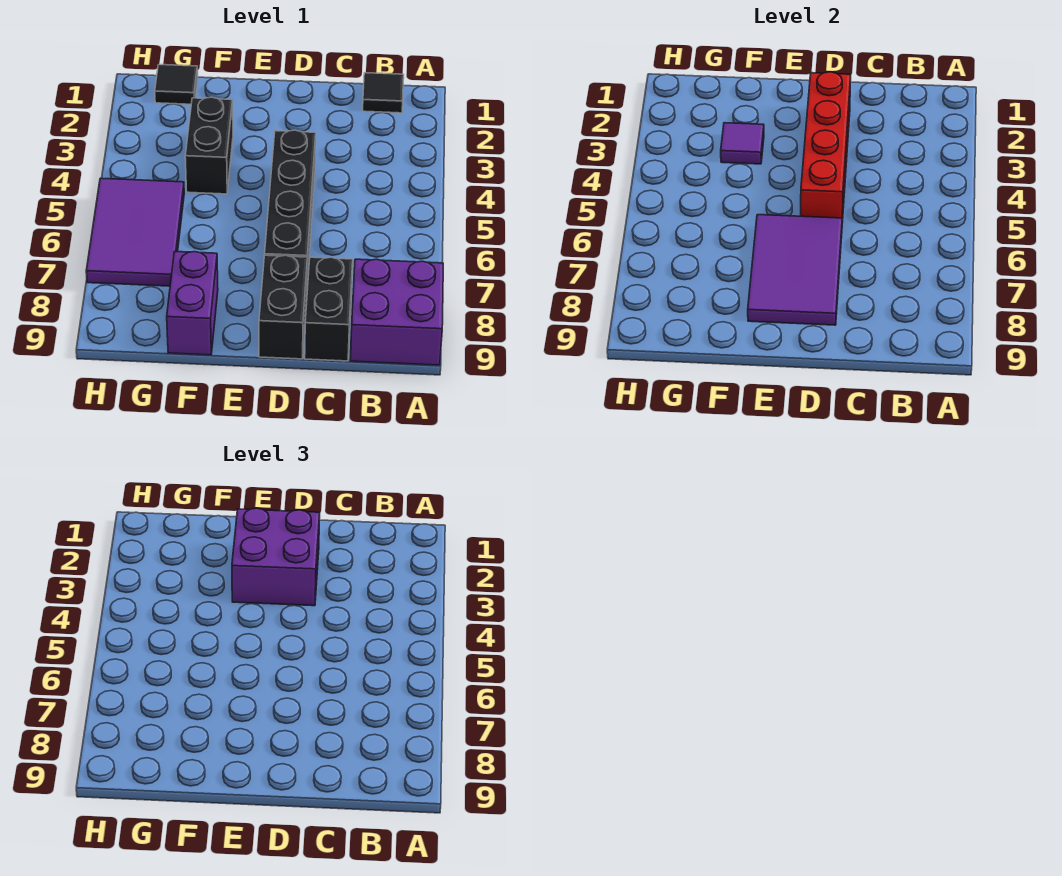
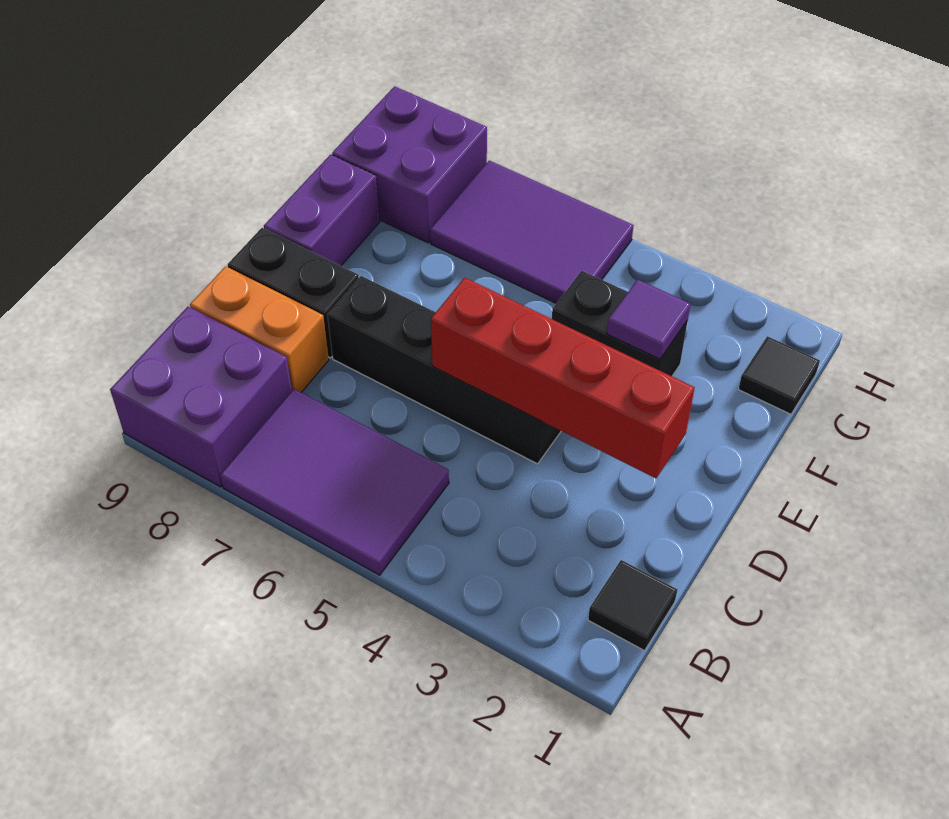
black 1x2 brick [305,257,353,361] -> orange 1x2 brick [190,266,329,392]
purple 2x2 brick [232,508,320,606] -> purple 2x2 brick moved to [332,86,487,243]
purple 2x3 tile [748,215,842,325] -> purple 2x3 tile moved to [220,389,449,575]
purple 1x2 brick [167,252,218,355] -> purple 1x2 brick turned to [264,154,380,266]

